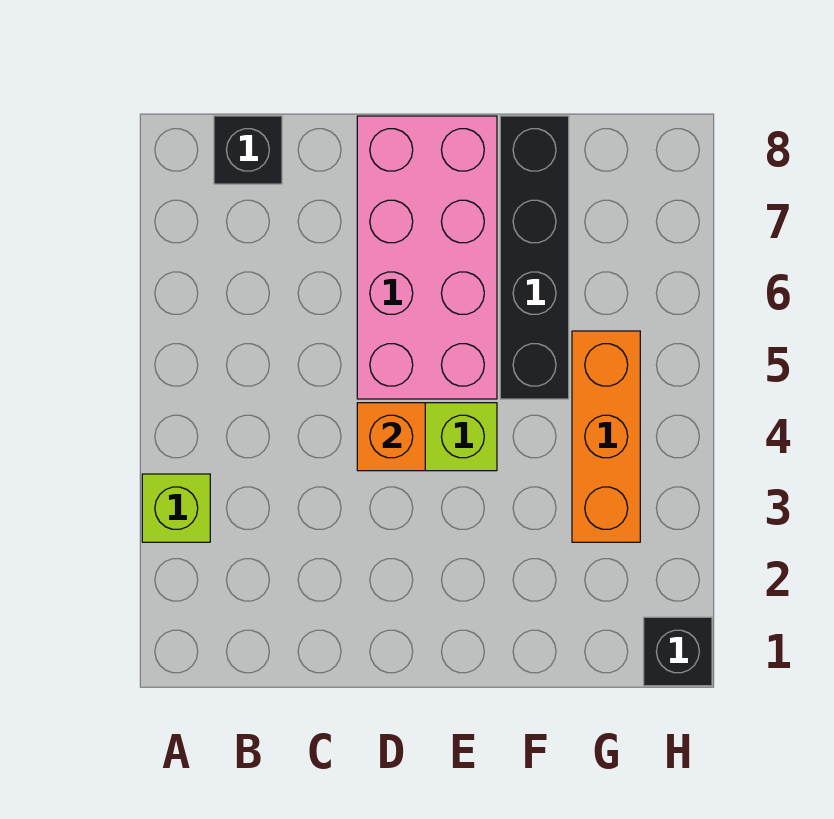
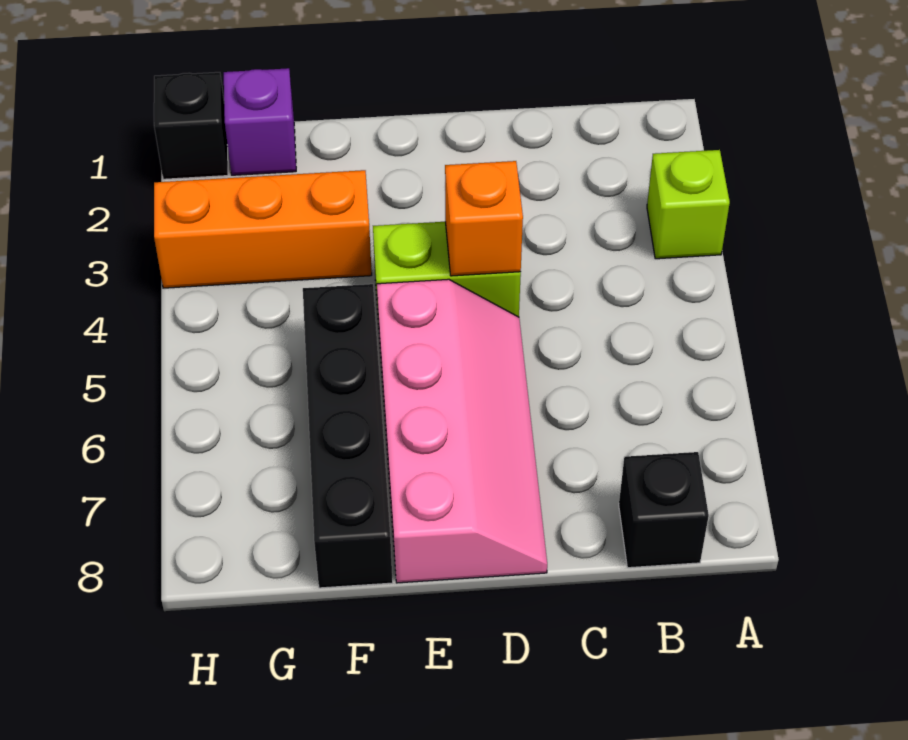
pink 2x4 brick [357,116,497,399] -> pink 2x4 slope [377,279,547,583]
none -> purple 1x1 brick [224,68,296,175]
orange 1x3 brick [572,331,640,542] -> orange 1x3 brick turned to [154,170,372,288]

